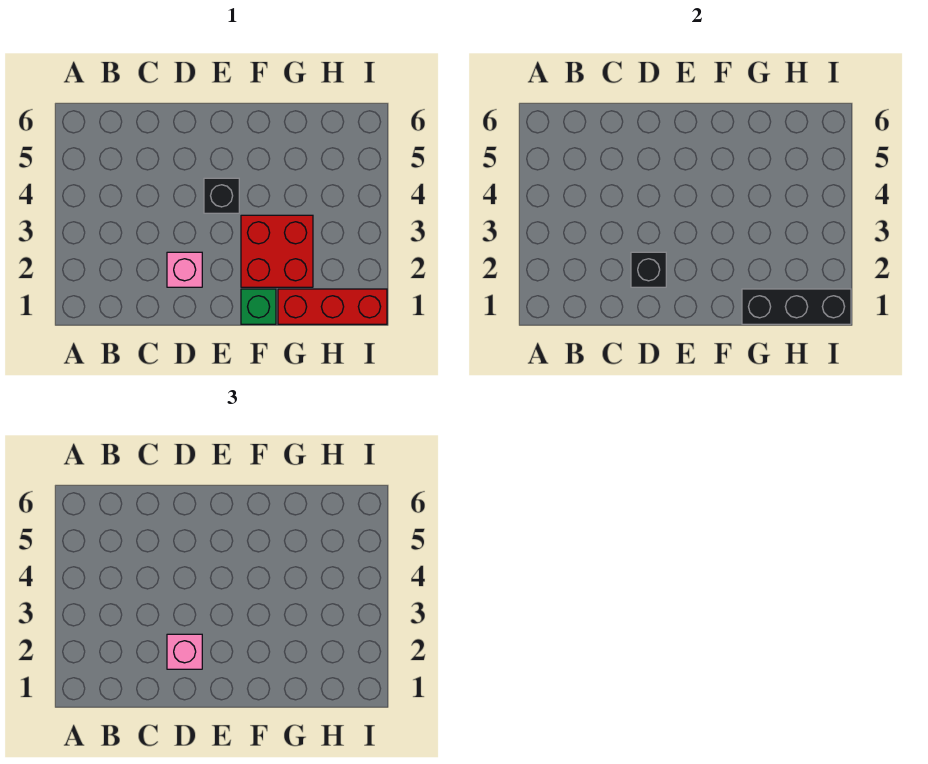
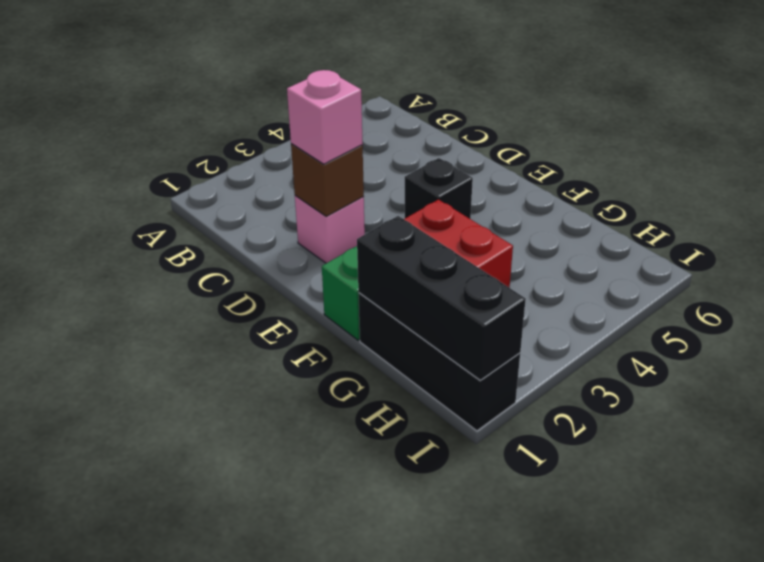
black 1x1 brick [631,252,666,287] -> brown 1x1 brick [291,144,364,216]
red 1x3 brick [278,289,387,324] -> black 1x3 brick [358,293,520,431]

